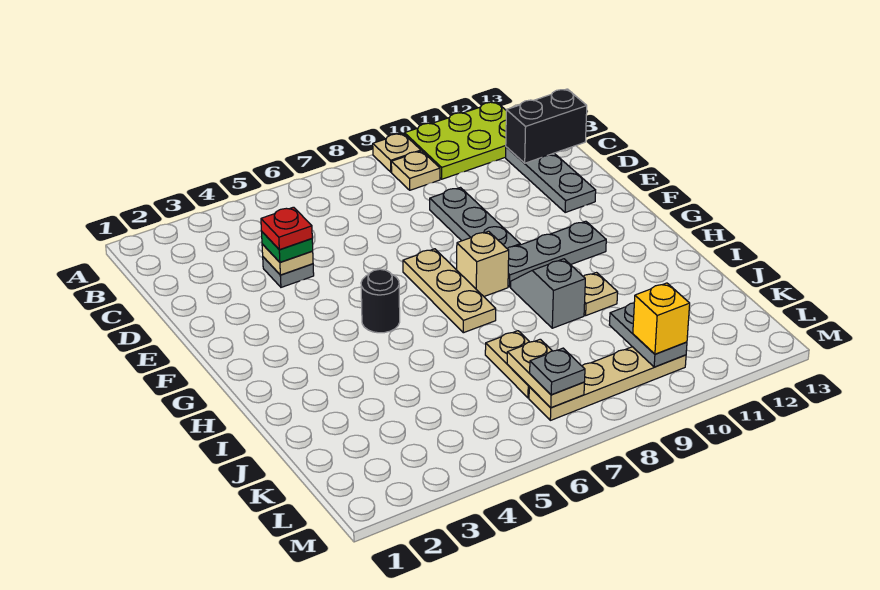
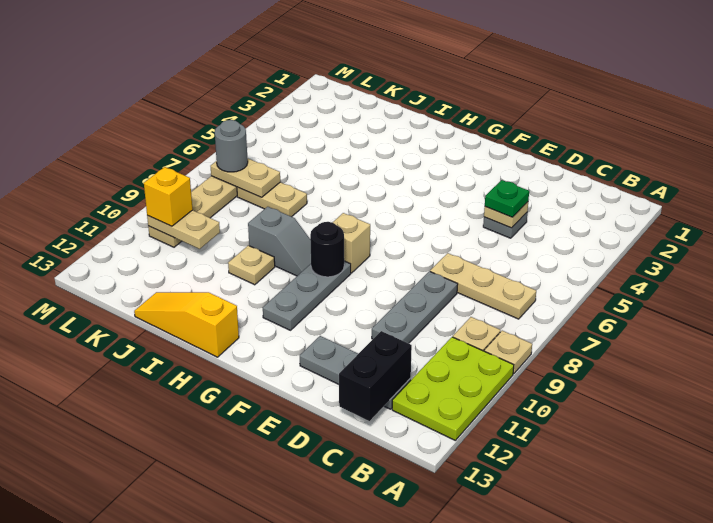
red 1x1 plate [261,207,312,250] -> none
grey 1x3 plate [430,188,520,248] -> grey 1x3 plate turned to [372,271,458,343]
tan 1x3 plate [403,249,496,333] -> tan 1x3 plate moved to [430,253,536,319]
black 1x1 round brick [361,269,400,333] -> black 1x1 round brick moved to [310,222,344,277]
none -> yellow 1x3 slope [134,292,239,357]
grey 1x2 plate [609,303,687,367] -> tan 1x2 plate [147,210,220,249]
grey 1x1 plate [530,348,585,395] -> grey 1x1 round brick [215,120,248,172]

